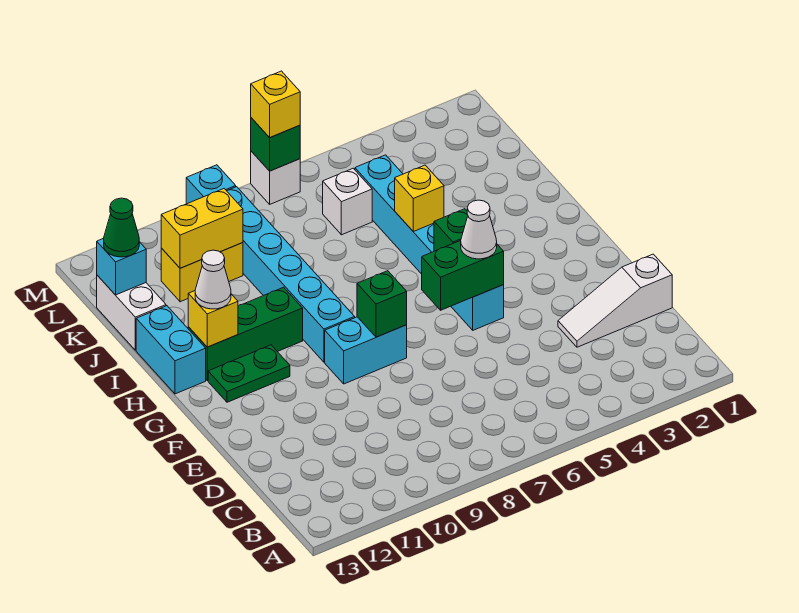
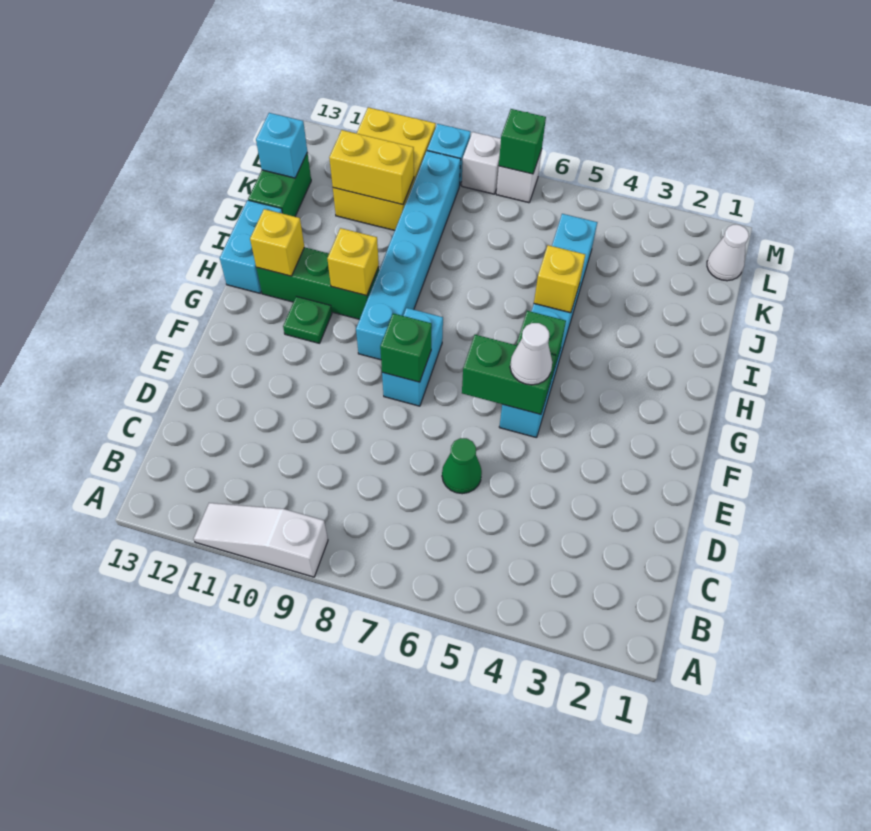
white 1x3 slope [558,254,672,347] -> white 1x3 slope moved to [194,503,328,577]
cyan 1x2 brick [325,317,407,384] -> cyan 1x2 brick turned to [382,308,443,406]
green 1x2 plate [208,345,290,402] -> green 1x1 plate [283,297,332,343]
white 1x1 cone [195,250,231,309] -> white 1x1 cone moved to [707,225,749,281]
white 1x2 brick [97,275,166,350] -> green 1x2 brick [248,152,311,217]
white 1x1 brick [323,168,372,235] -> white 1x1 brick moved to [462,132,501,194]
yellow 1x2 brick [161,243,243,302] -> yellow 2x3 brick [333,107,436,230]
green 1x1 cone [104,198,139,257] -> green 1x1 cone moved to [442,438,482,494]
yellow 1x1 brick [251,71,300,138] -> yellow 1x1 brick moved to [327,228,379,296]

